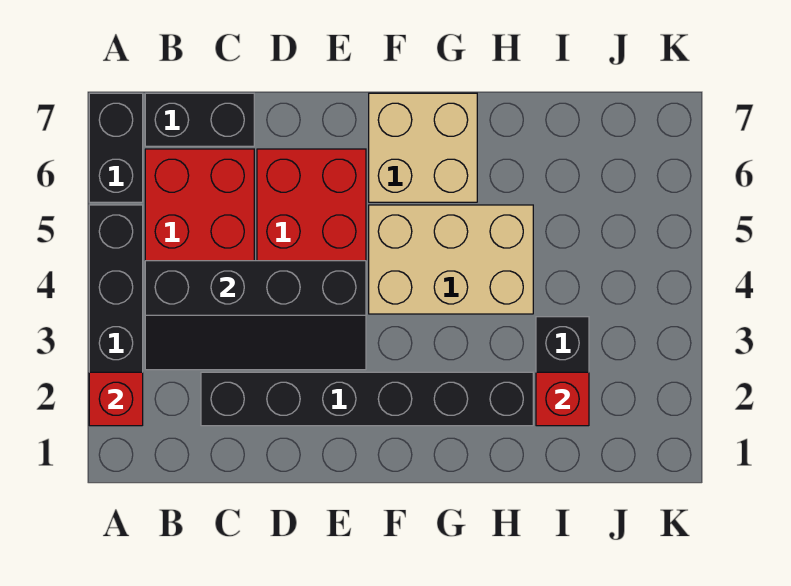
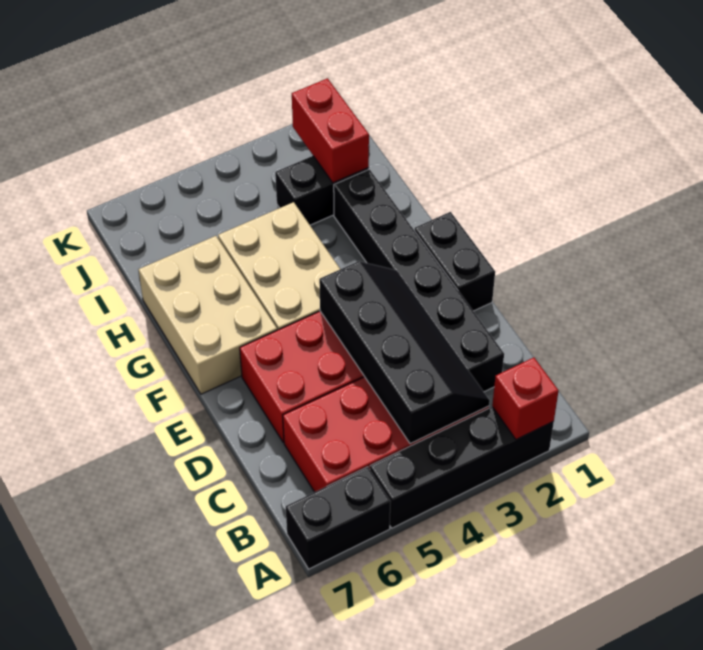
black 1x2 brick [145,93,254,146] -> black 1x2 brick moved to [415,212,495,311]
tan 2x2 brick [369,93,477,202] -> tan 2x3 brick [138,236,277,394]
red 1x1 brick [536,372,589,426] -> red 1x2 brick [292,78,369,183]

